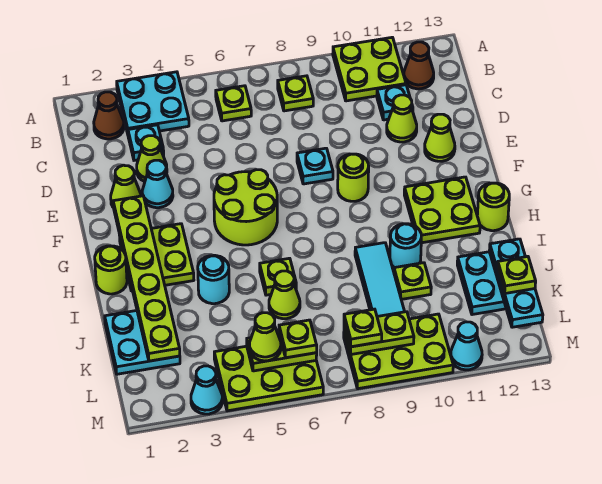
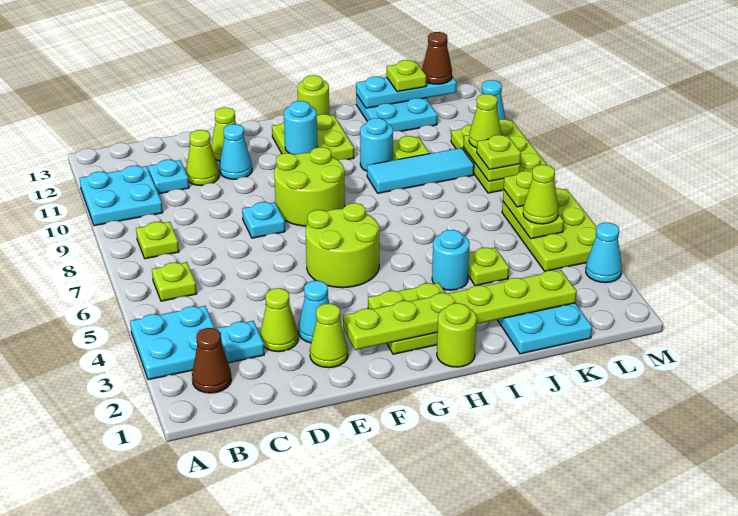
lime 2x2 plate [333,37,406,101] -> cyan 2x2 plate [80,166,163,226]
brown 1x1 cone [404,42,434,89] -> brown 1x1 cone moved to [422,32,452,84]
none -> cyan 1x1 cone [219,124,252,179]
lime 1x1 round brick [338,154,369,201] -> lime 2x2 round brick [274,147,345,226]
none -> cyan 1x1 round brick [284,101,317,155]
lime 1x1 plate [260,258,296,295] -> lime 1x1 plate moved to [468,248,509,286]
lime 1x1 cone [269,271,300,319] -> lime 1x1 cone moved to [469,94,502,148]

